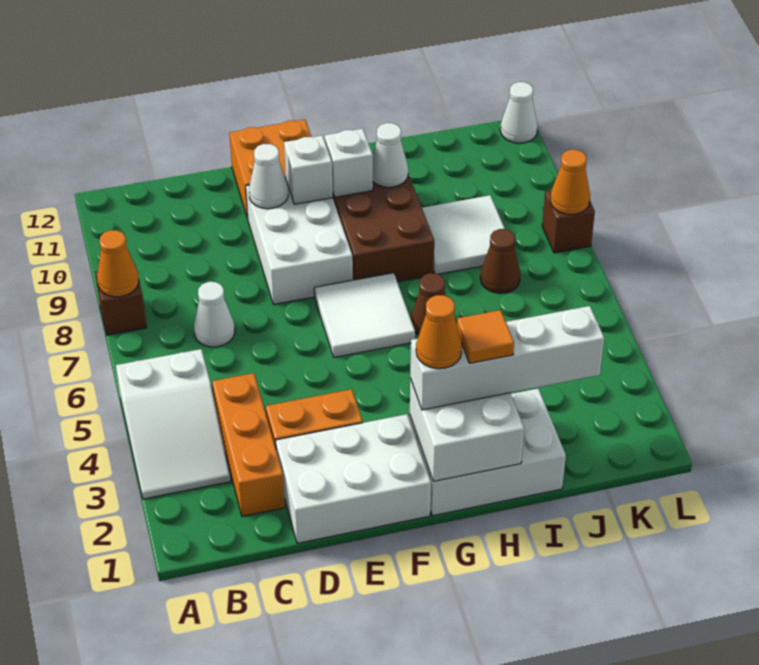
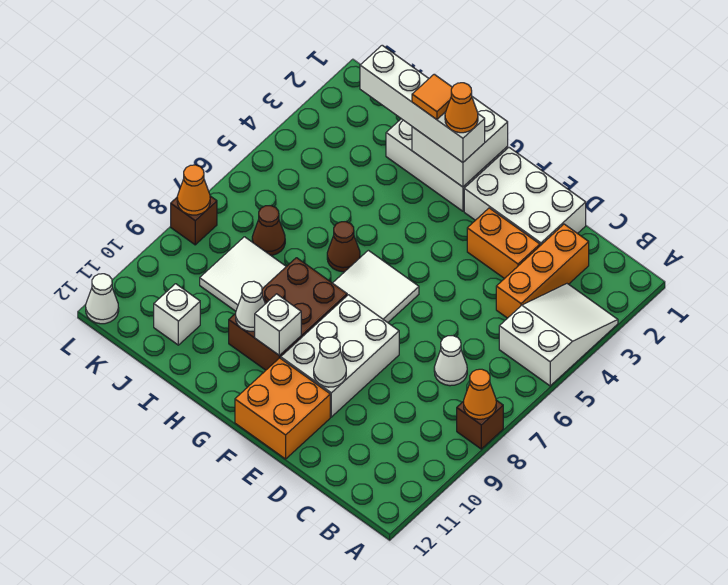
white 1x1 brick [284,136,333,204] -> white 1x1 brick moved to [154,284,200,345]

